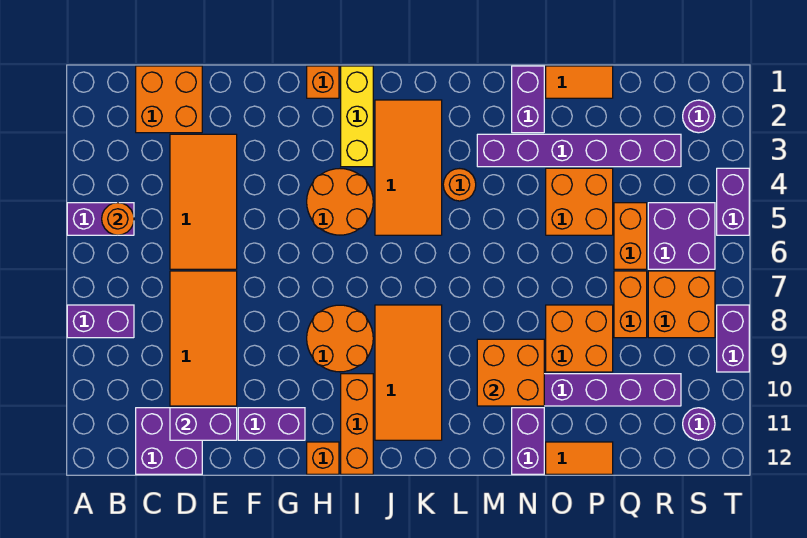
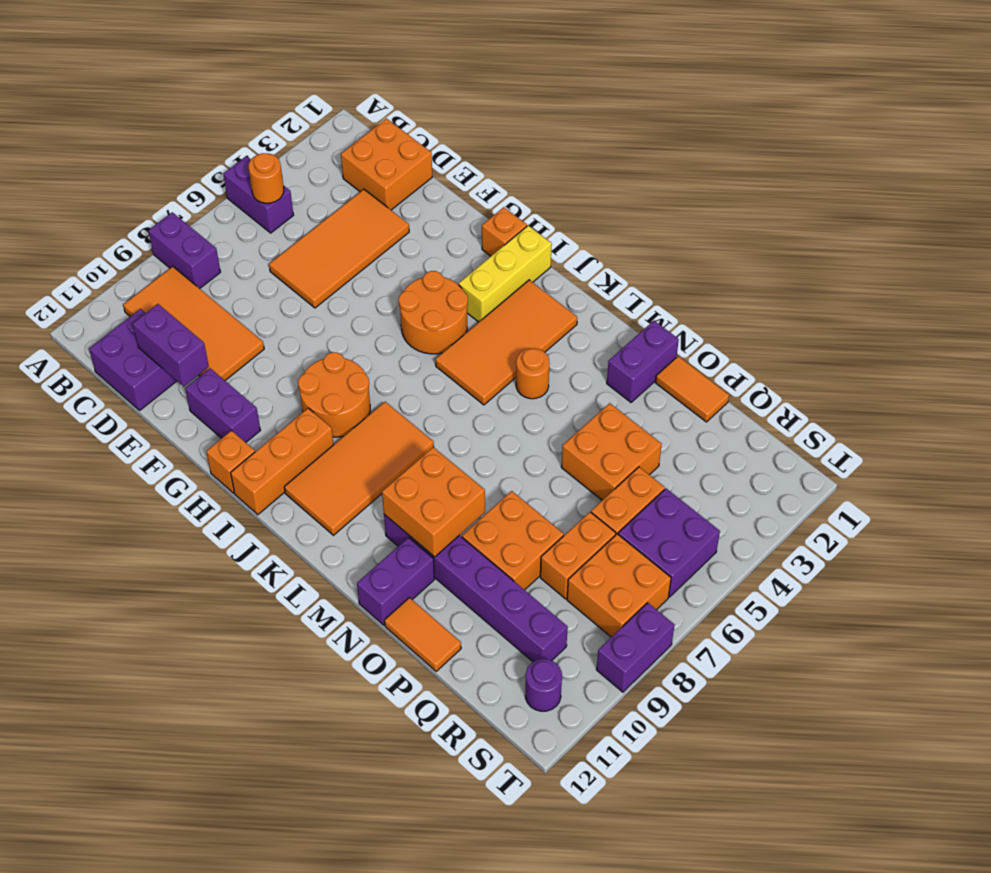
orange 2x4 tile [170,271,237,406] -> orange 2x4 tile turned to [123,266,264,380]
purple 1x6 brick [477,134,681,167] -> none
purple 1x1 round brick [683,100,715,133] -> none
purple 1x2 brick [717,168,749,235] -> none

